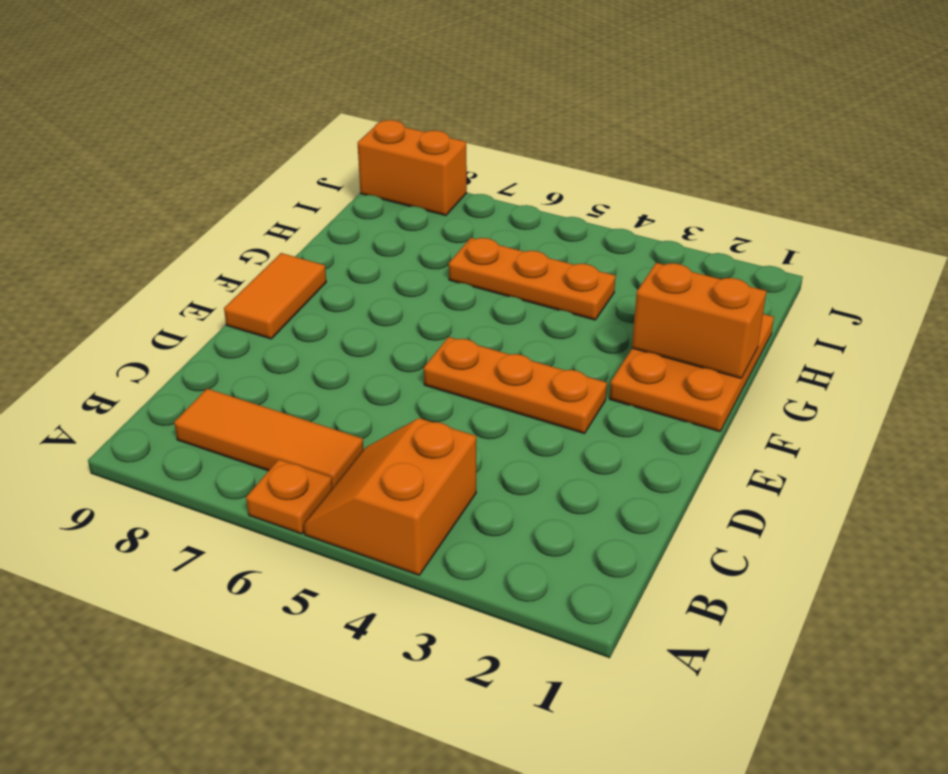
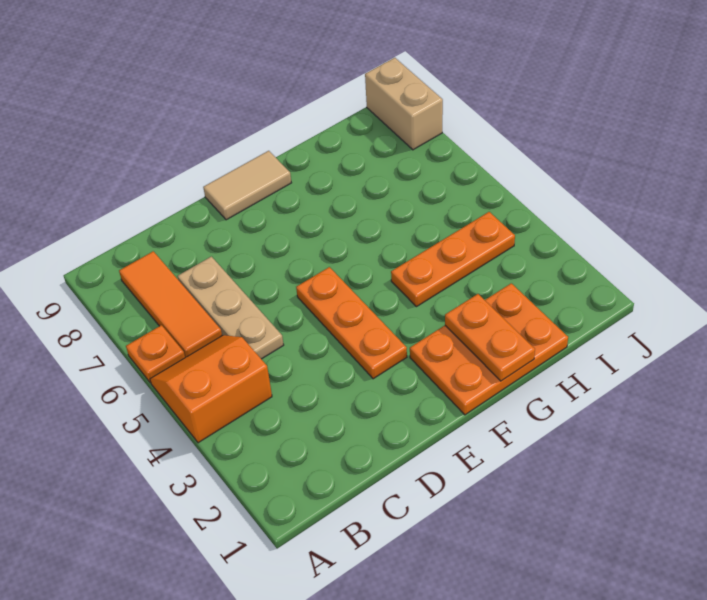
none -> tan 1x3 plate [177,256,284,359]
orange 1x2 tile [224,253,326,339] -> tan 1x2 tile [203,151,291,220]
orange 1x2 brick [632,263,766,378] -> orange 1x2 plate [445,294,535,381]
orange 1x3 plate [449,238,616,320] -> orange 1x3 plate turned to [391,212,515,307]
orange 1x2 brick [358,120,467,216] -> tan 1x2 brick [365,58,443,150]

